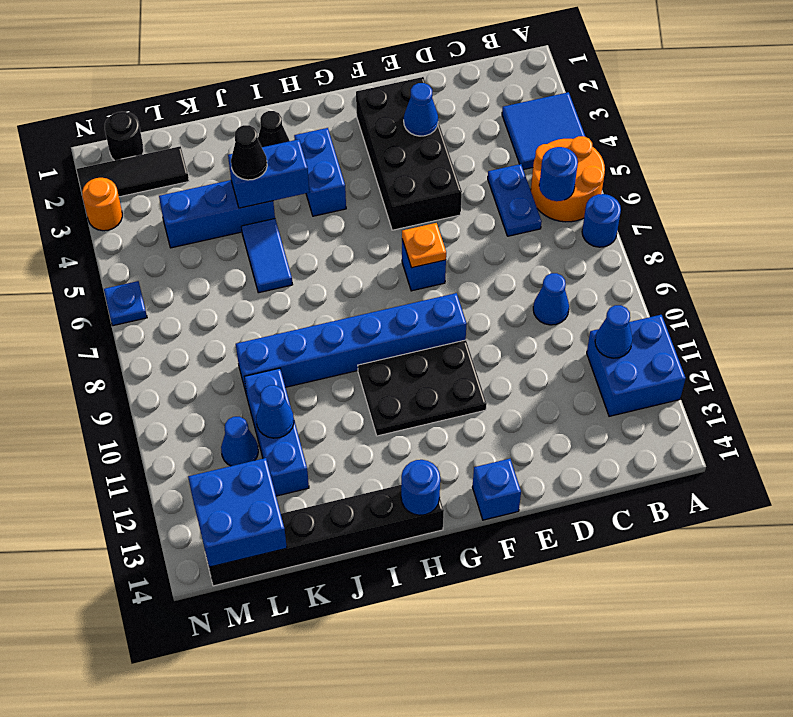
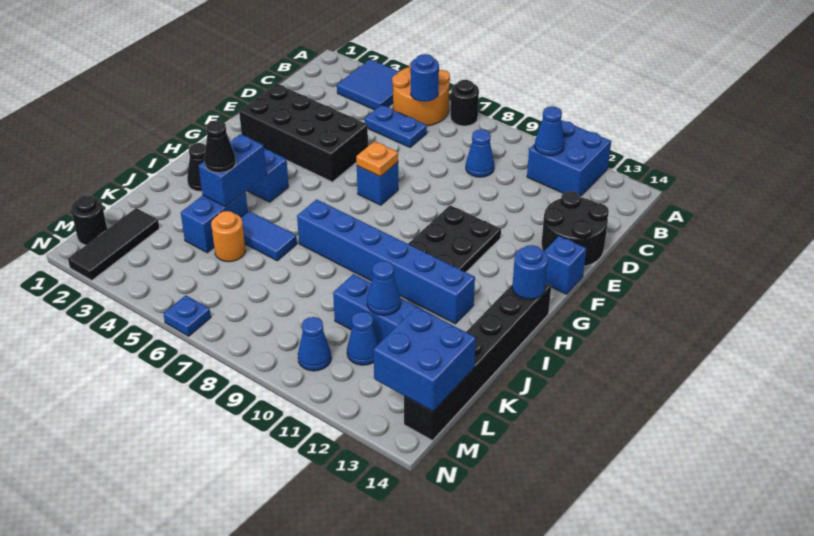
blue 1x1 round brick [582,194,621,247] -> black 1x1 round brick [451,80,479,126]
none -> black 2x2 round brick [542,191,609,266]
blue 1x1 cone [404,83,438,136] -> blue 1x1 cone moved to [298,317,331,371]
blue 1x6 brick [236,293,467,395] -> blue 1x6 brick turned to [297,199,475,324]
blue 1x3 brick [159,180,275,248] -> blue 1x2 brick [181,191,248,253]
orange 1x1 round brick [82,178,122,231] -> orange 1x1 round brick moved to [211,211,245,262]

